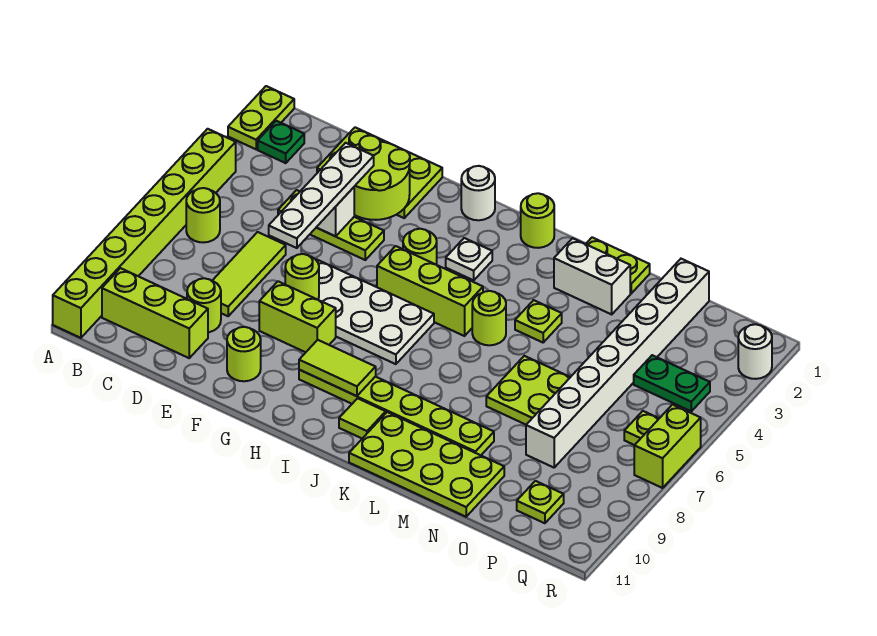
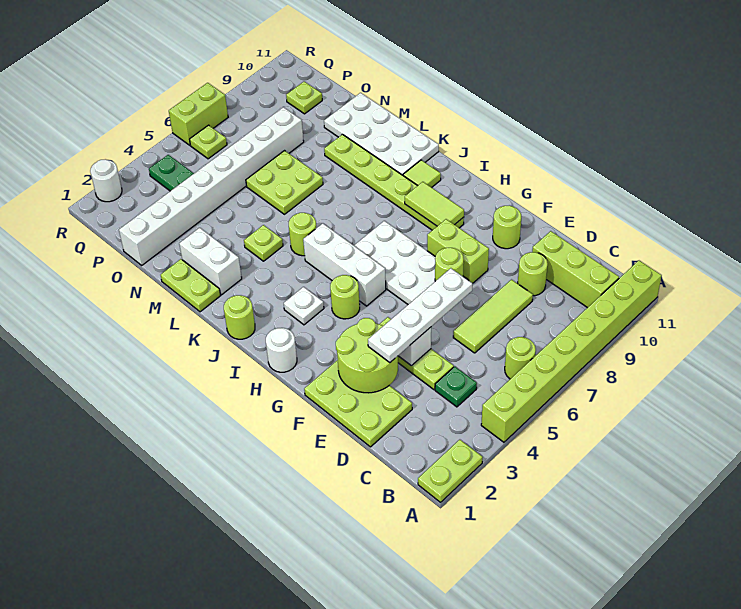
green 1x1 plate [258,121,304,163] -> green 1x1 plate moved to [435,367,477,407]
lime 1x3 brick [377,246,483,336] -> white 1x3 brick [303,223,386,306]
lime 2x4 plate [349,412,504,517] -> white 2x4 plate [324,93,439,175]

